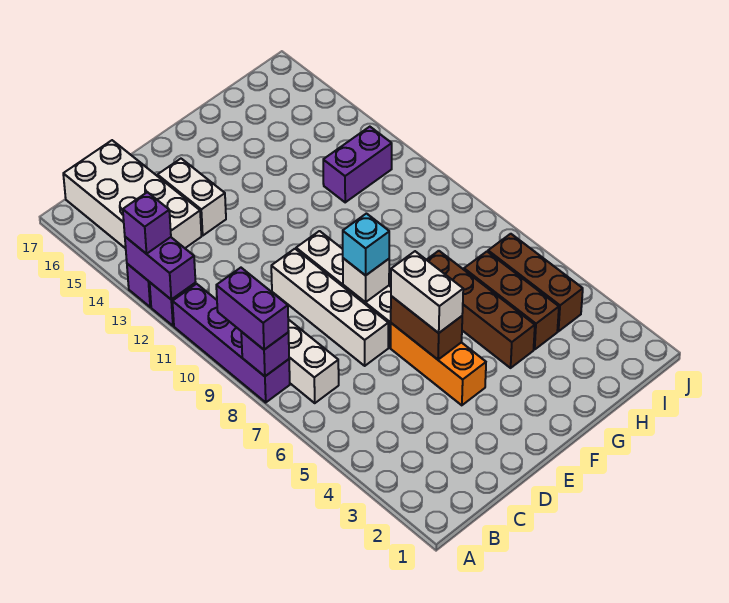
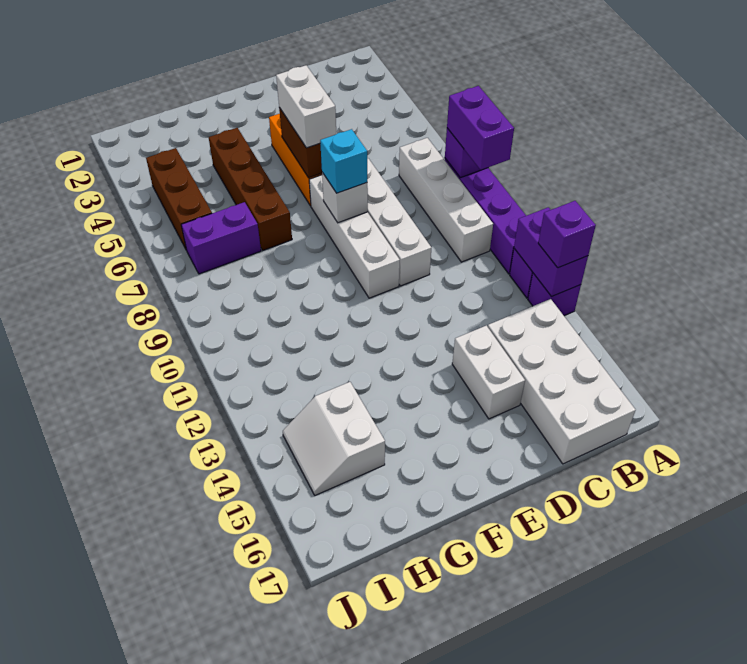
brown 1x3 brick [464,252,559,350] -> none
purple 1x2 brick [323,127,392,202] -> purple 1x2 brick moved to [181,202,261,274]
none -> white 2x2 slope [283,382,385,495]

